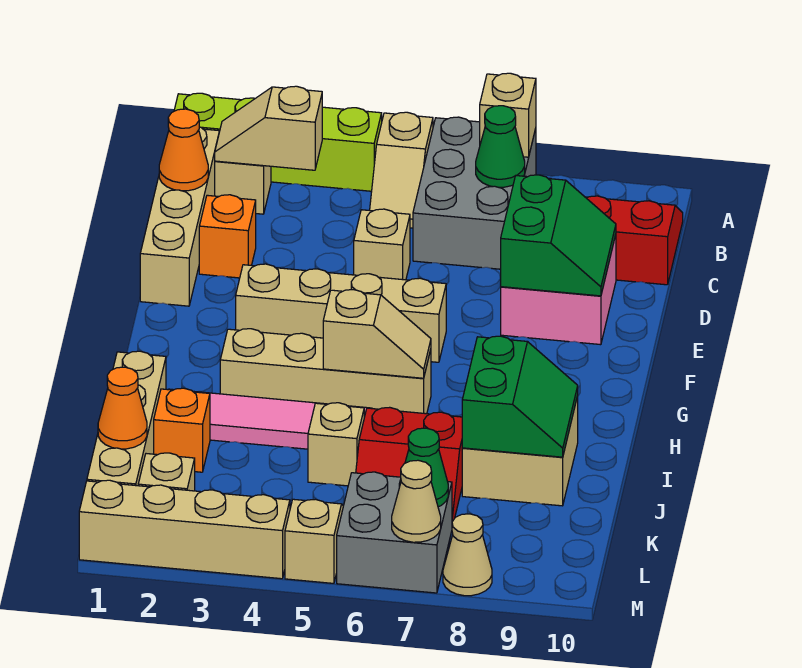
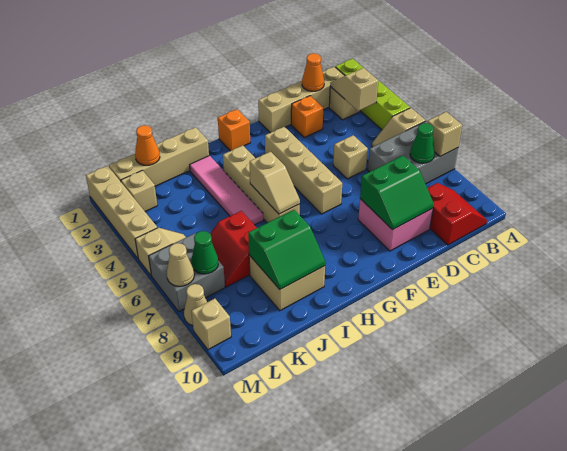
orange 1x1 brick [154,388,210,472] -> orange 1x1 brick moved to [218,109,250,151]
tan 1x1 brick [308,403,364,486] -> tan 1x1 brick moved to [191,299,231,350]

